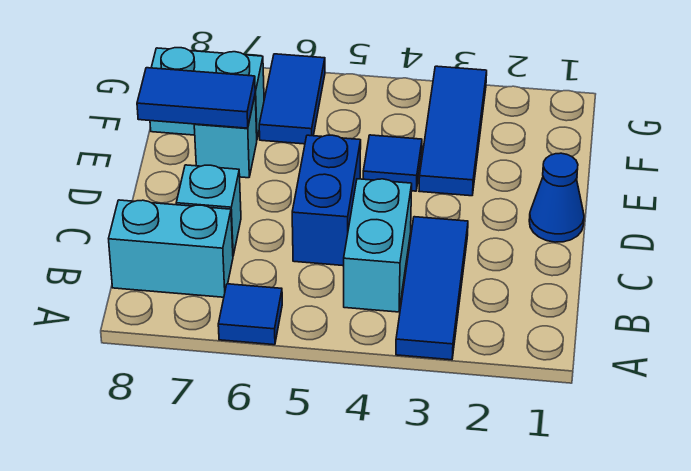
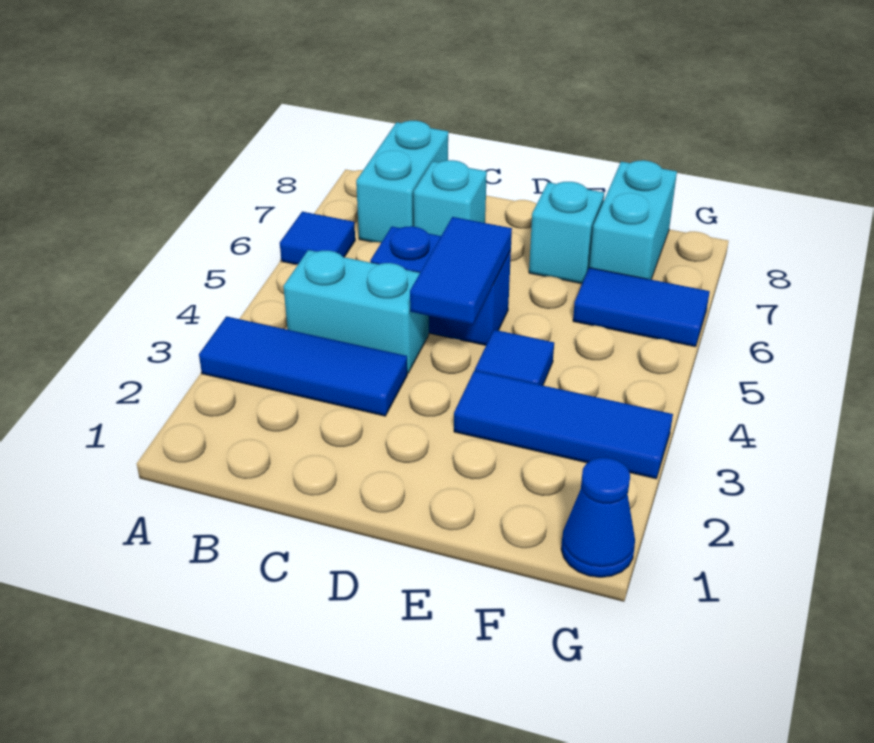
blue 1x1 cone [529,153,584,242] -> blue 1x1 cone moved to [561,458,635,577]
blue 1x2 tile [137,68,255,128] -> blue 1x2 tile moved to [410,217,512,325]

